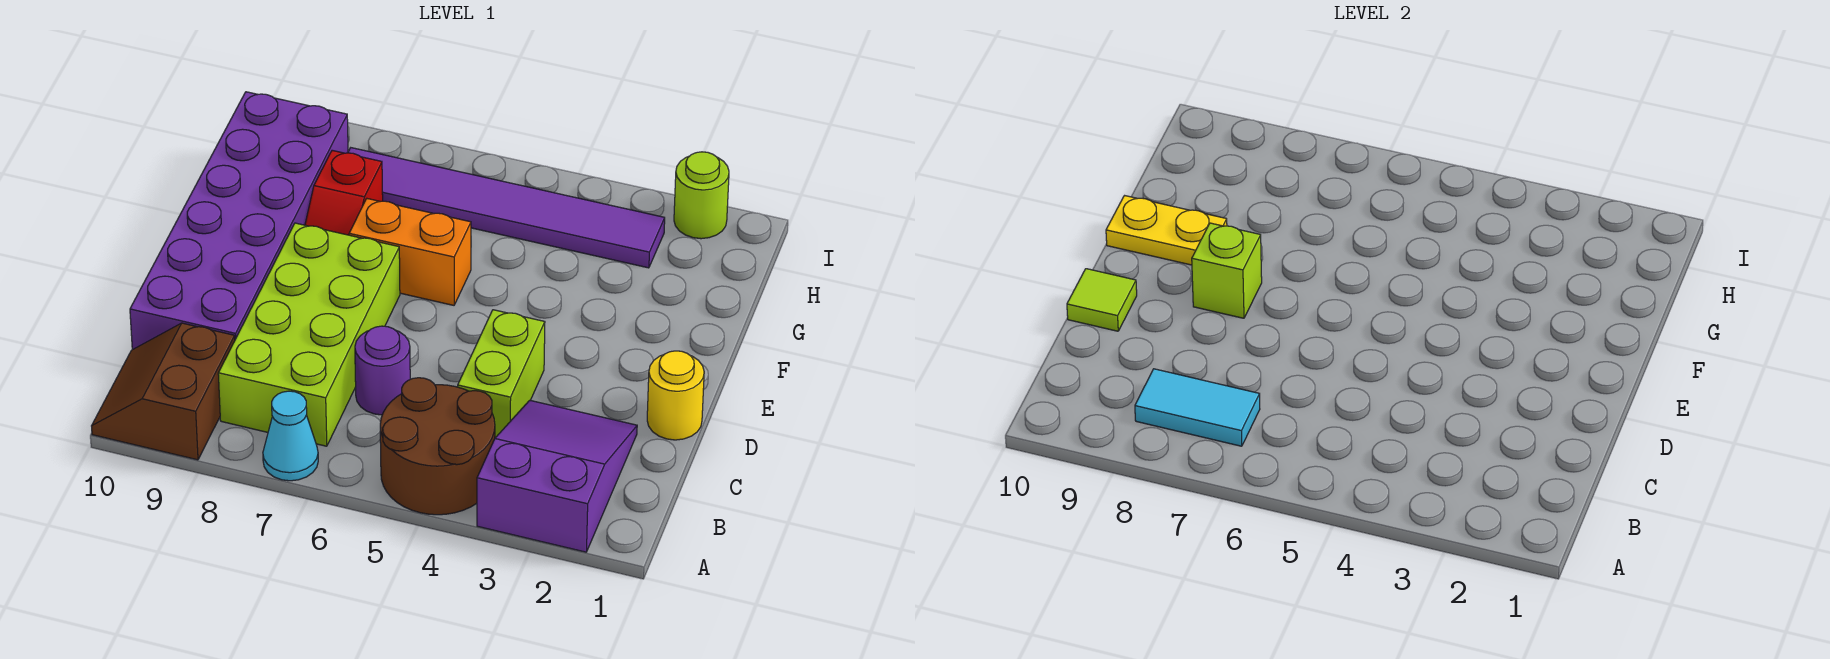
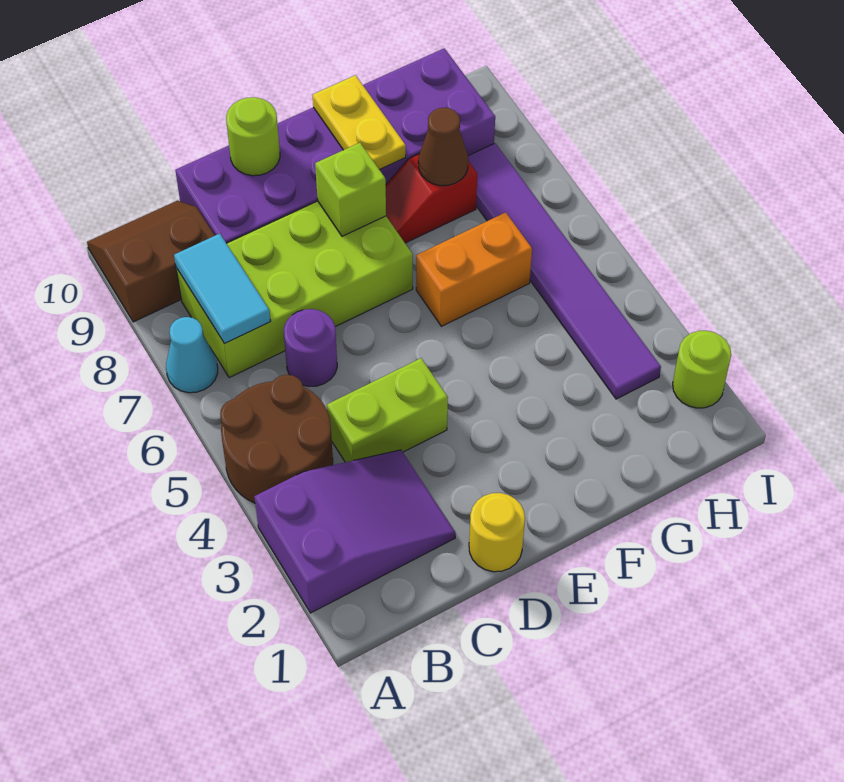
lime 1x1 tile [1067,269,1137,331] -> lime 1x1 round brick [226,97,280,176]
orange 1x2 brick [349,199,471,305] -> orange 1x2 brick turned to [416,212,532,326]
none -> brown 1x1 cone [418,108,468,186]

